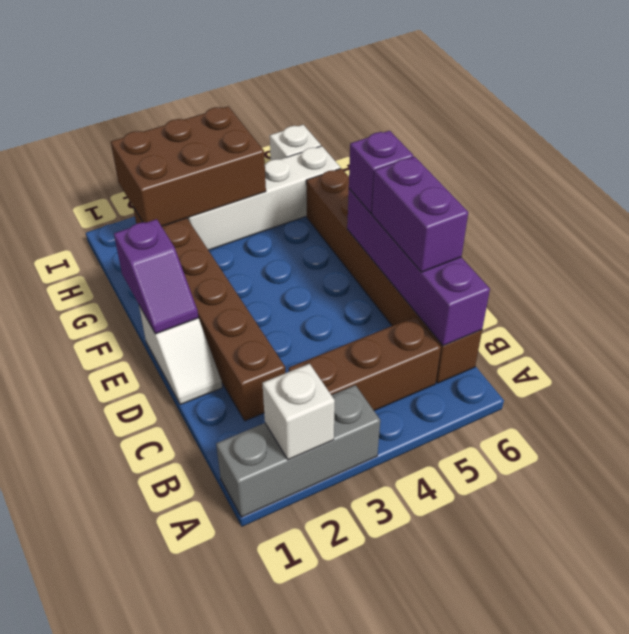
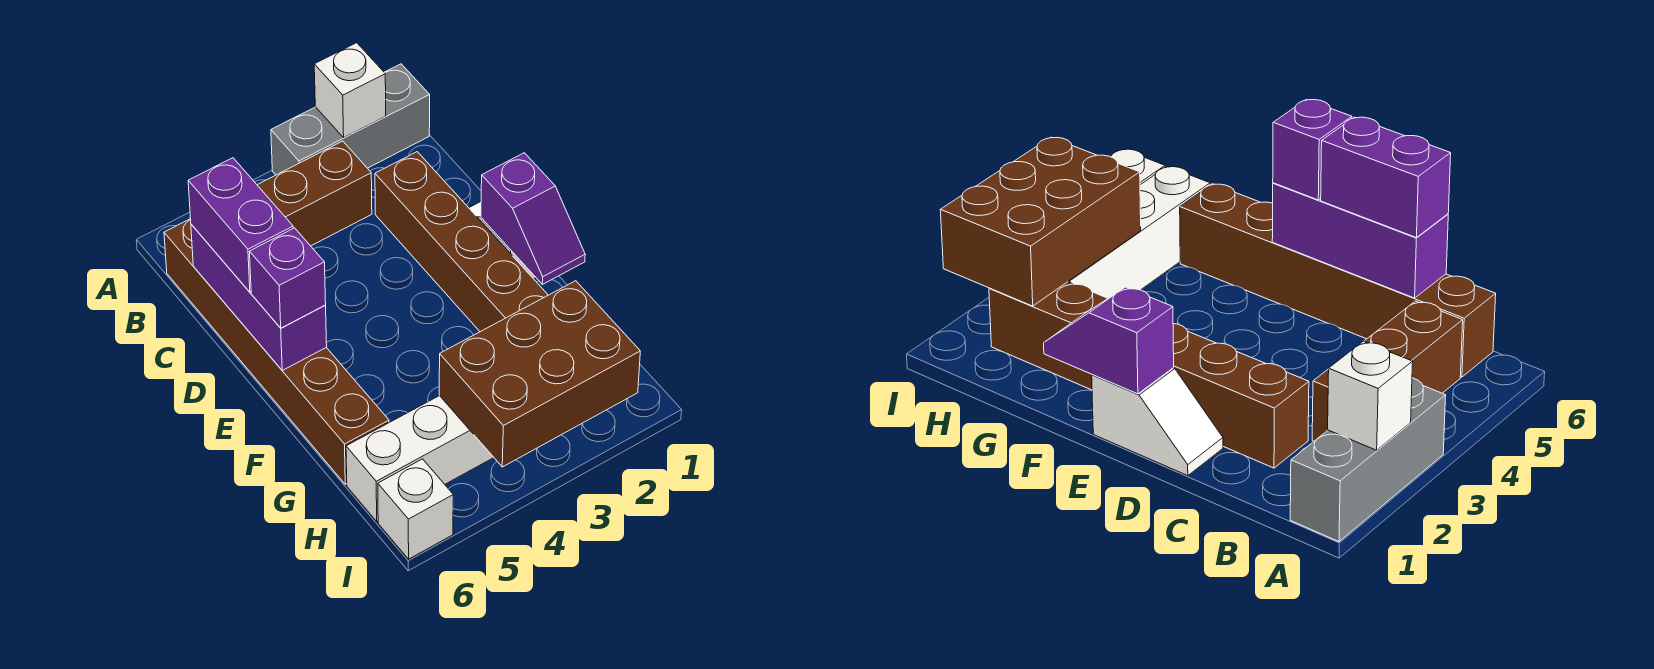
purple 1x4 brick [347,189,490,346] -> purple 1x3 brick [191,224,327,370]
purple 1x2 slope [114,219,198,334] -> purple 1x2 slope turned to [481,153,585,284]

